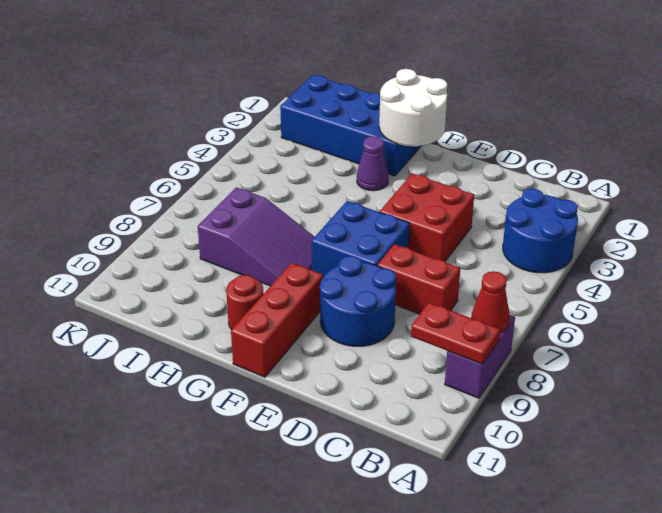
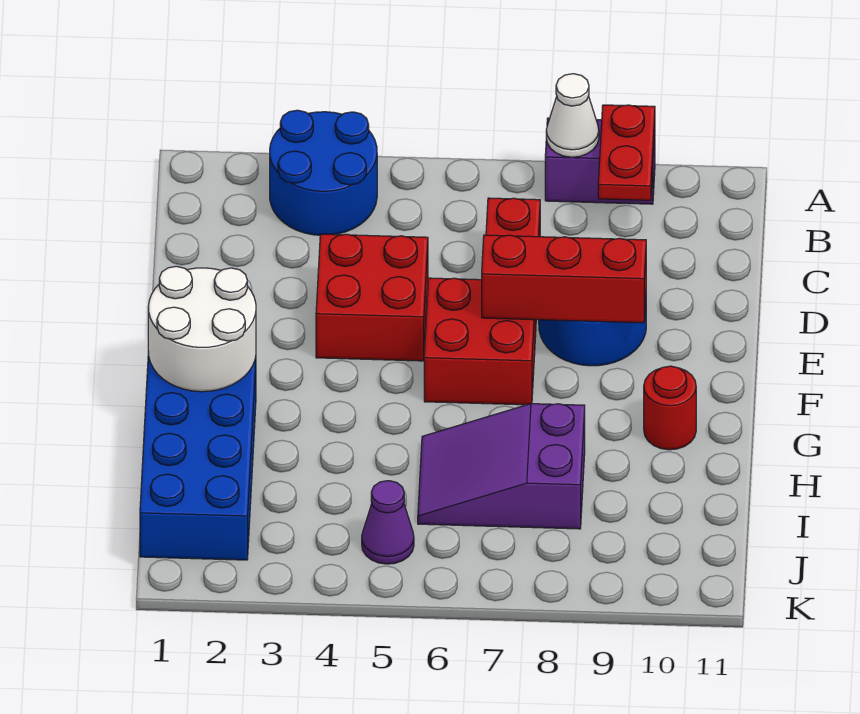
red 1x1 cone [471,271,510,333] -> white 1x1 cone [546,74,599,157]
blue 2x2 brick [312,201,410,277] -> red 2x2 brick [424,278,536,405]
red 1x3 brick [231,263,323,377] -> red 1x3 brick moved to [482,235,646,323]
purple 1x1 cone [357,136,389,191] -> purple 1x1 cone moved to [362,481,414,564]
purple 2x3 slope [198,187,314,286] -> purple 2x3 slope turned to [418,404,585,529]

